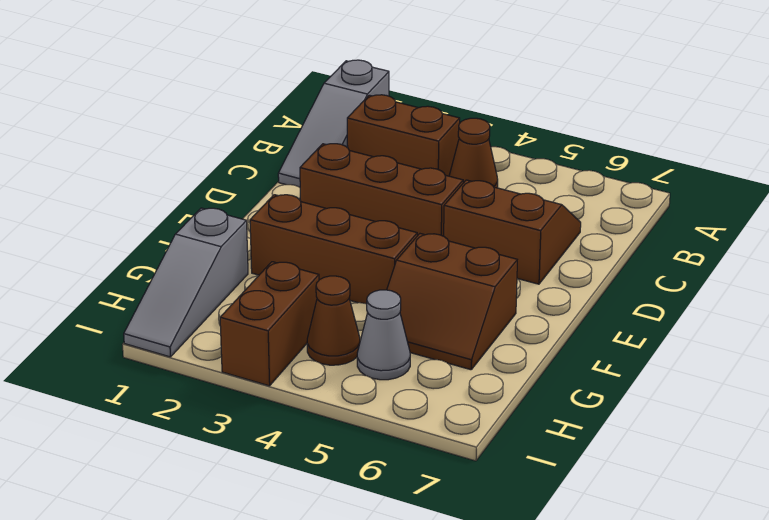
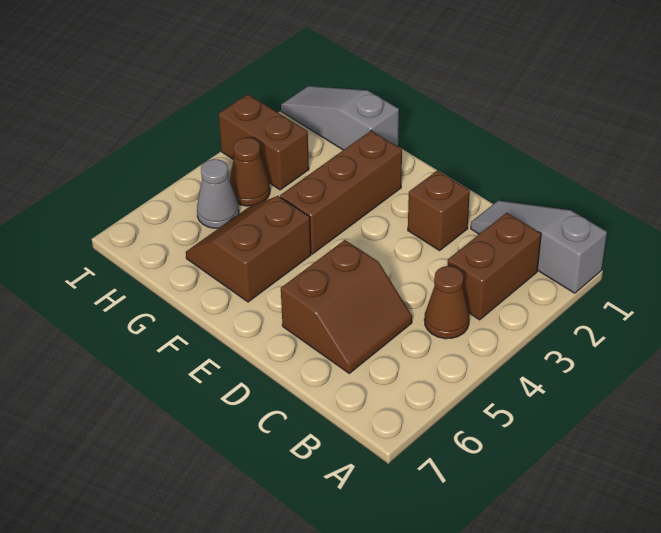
brown 1x3 brick [300,144,463,236] -> brown 1x1 brick [408,170,470,251]

